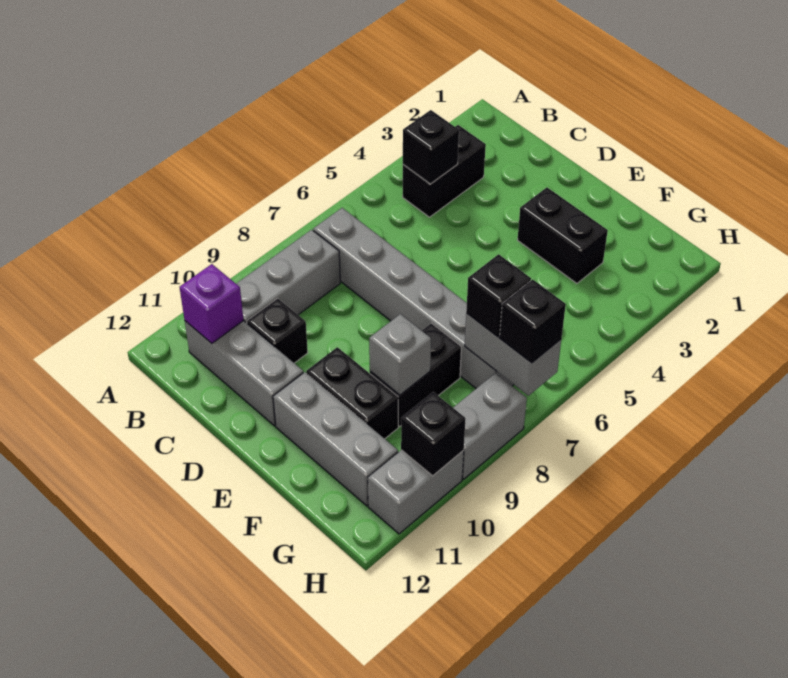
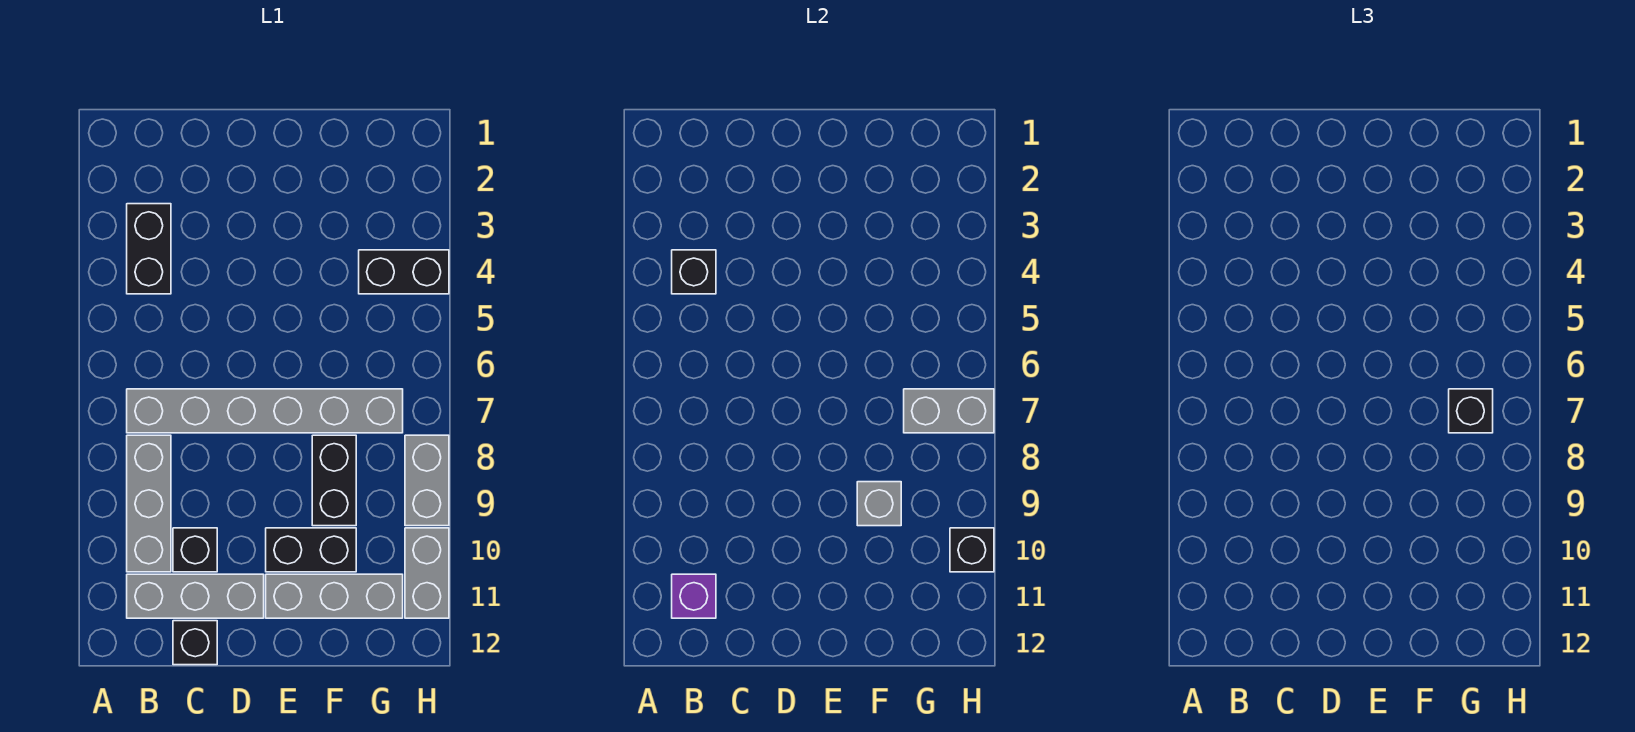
black 1x2 brick [518,188,608,283] -> black 1x2 brick moved to [359,250,449,294]
black 1x1 brick [500,279,566,363] -> black 1x1 brick moved to [173,621,217,665]

